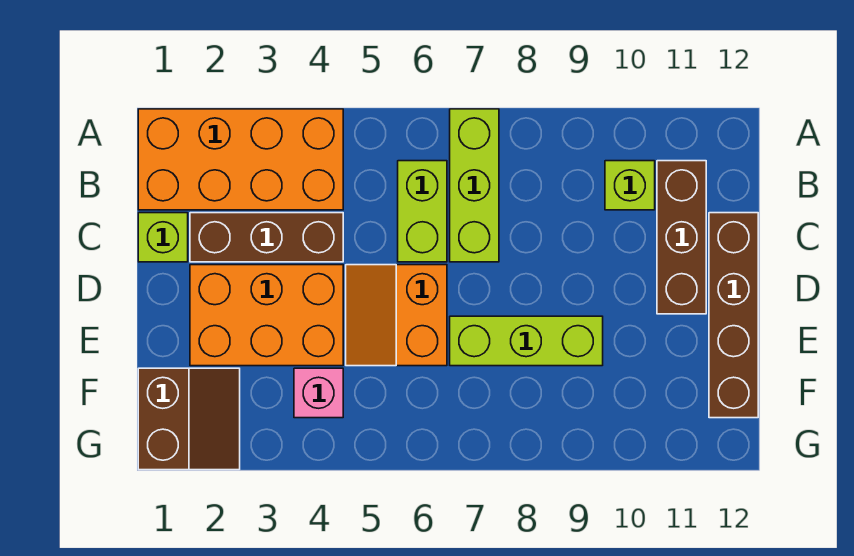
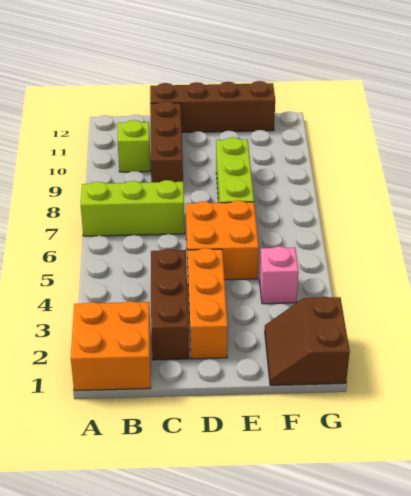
orange 2x4 brick [138,109,343,210] -> orange 2x2 brick [71,301,151,391]
lime 1x2 brick [398,161,447,262] -> none
brown 1x3 brick [657,161,706,314] -> brown 1x3 brick turned to [150,101,183,182]
lime 1x1 brick [138,213,188,262] -> none
orange 2x3 brick [190,265,343,366] -> orange 1x3 brick [188,248,228,359]
orange 2x2 slope [346,265,447,366] -> orange 2x2 brick [186,201,259,280]
brown 2x2 slope [138,368,240,470] -> brown 2x2 slope turned to [265,296,350,385]

